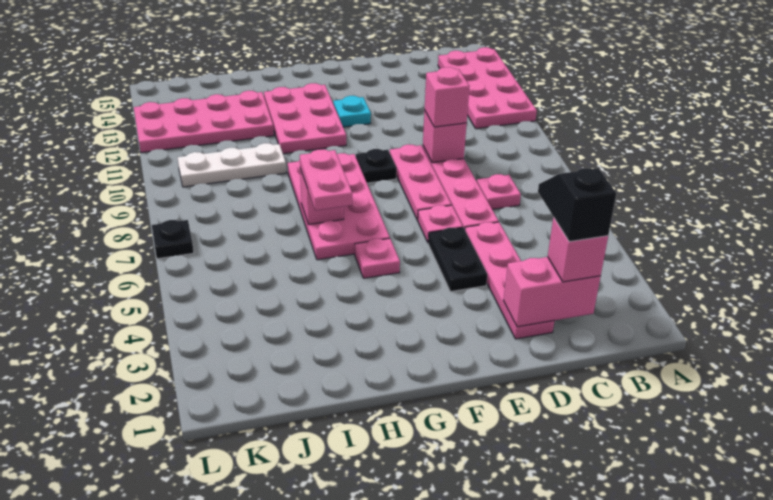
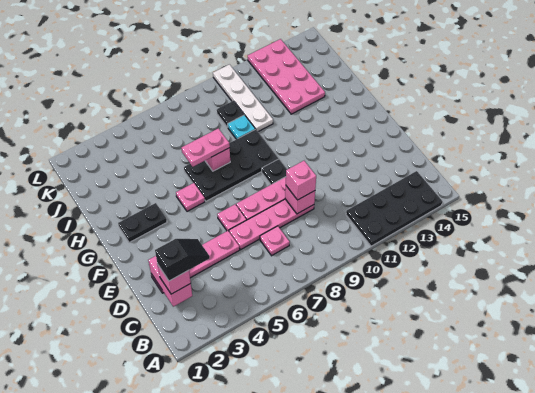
pink 2x4 plate [438,47,537,129] -> black 2x4 plate [346,171,442,246]
black 1x2 plate [428,228,487,292] -> black 1x2 plate moved to [118,203,167,243]
cyan 1x1 plate [333,96,371,127] -> cyan 1x1 plate moved to [228,115,255,139]
pink 2x4 plate [288,153,390,260] -> black 2x4 plate [184,129,278,201]
pink 2x3 plate [264,83,346,154] -> none
white 1x3 plate [177,143,286,187] -> white 1x4 plate [213,64,273,132]
black 1x1 plate [152,220,194,259] -> black 1x1 plate moved to [217,101,244,127]

